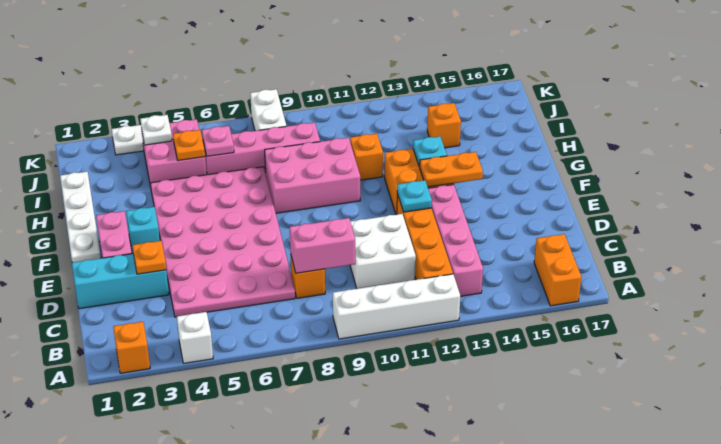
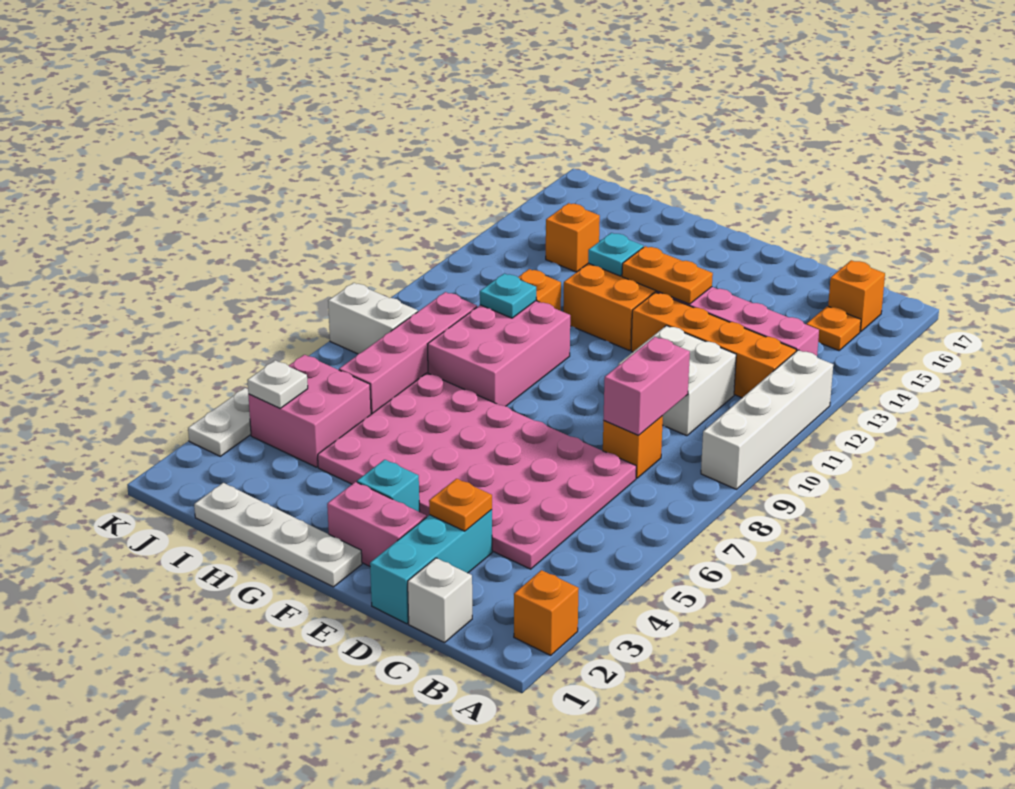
white 1x1 brick [177,312,213,363] -> white 1x1 brick moved to [408,558,472,643]
orange 1x2 brick [534,234,581,306] -> orange 1x1 brick [828,260,885,332]
cyan 1x1 plate [397,180,432,212] -> cyan 1x1 plate moved to [480,274,536,318]
orange 1x2 plate [420,152,483,187] -> orange 1x2 plate turned to [622,246,713,304]
orange 1x1 plate [173,130,205,160] -> orange 1x1 plate moved to [806,306,861,351]
pink 1x1 plate [202,126,234,156] -> none

